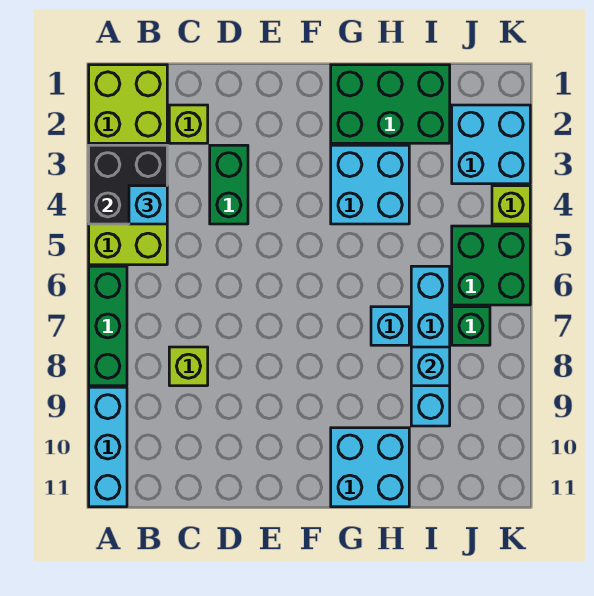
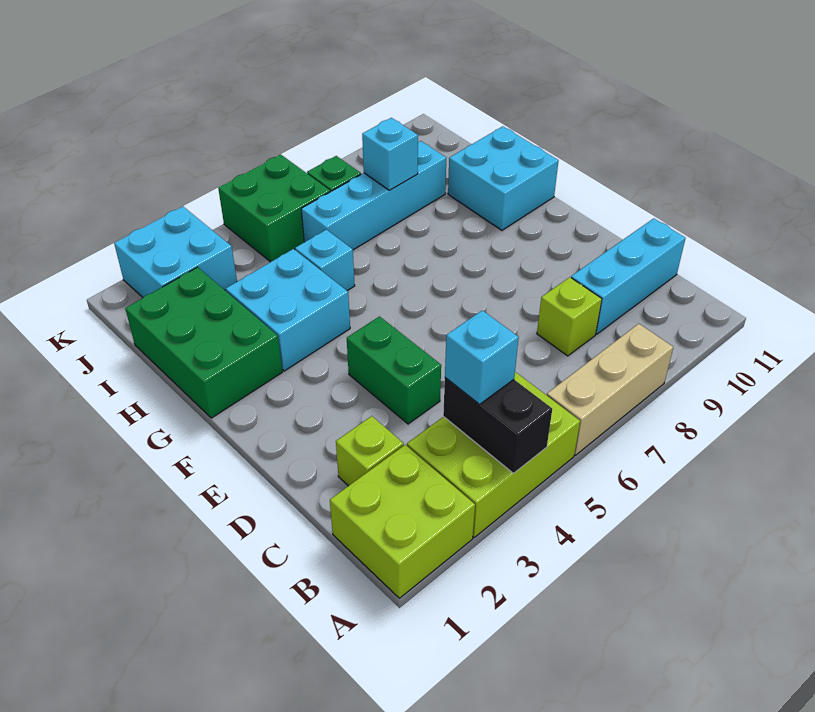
black 2x2 brick [89,145,167,224] -> black 1x2 brick [443,378,552,473]
green 1x3 brick [89,266,127,386] -> tan 1x3 brick [547,324,673,455]
cyan 1x3 brick [89,387,127,507] -> cyan 1x3 brick moved to [571,218,685,334]
green 1x2 brick [210,145,248,224] -> green 1x2 brick turned to [347,316,441,424]
cyan 1x1 brick [371,307,409,345] -> cyan 1x1 brick moved to [295,229,355,291]
lime 1x1 brick [492,186,530,224] -> none

